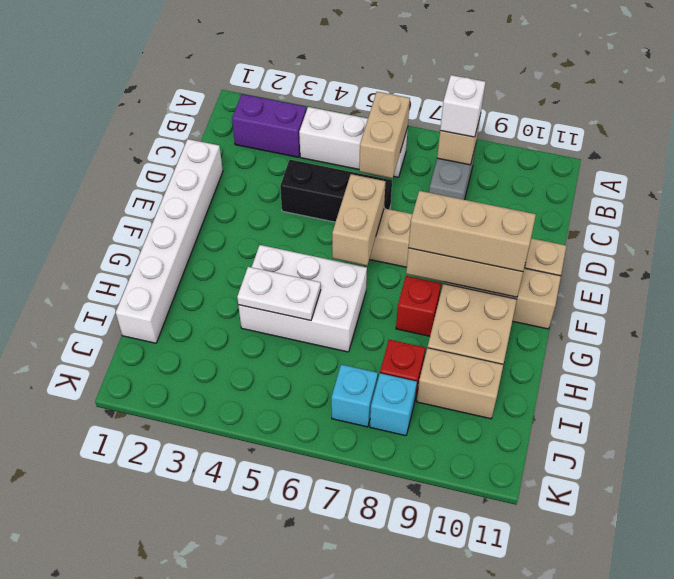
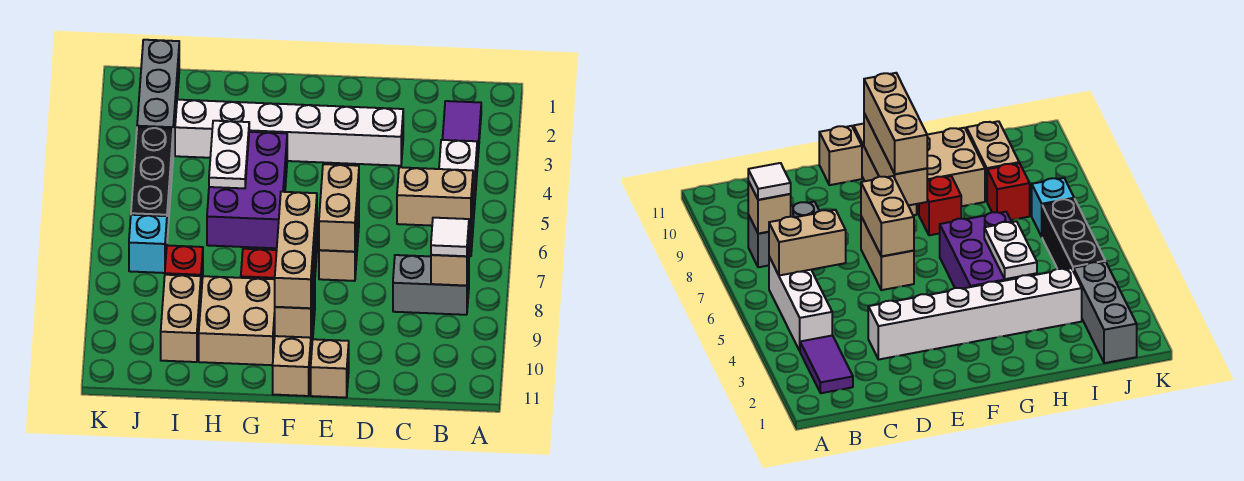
purple 1x2 brick [232,94,307,157] -> purple 1x2 tile [442,101,481,167]
white 1x1 brick [440,75,485,137] -> white 1x1 tile [431,218,469,256]
white 1x6 brick [116,139,223,343] -> white 1x6 brick moved to [175,100,403,166]
black 1x3 brick [280,160,392,222] -> black 1x3 brick moved to [131,127,173,238]
tan 1x2 brick [332,174,386,266] -> tan 1x2 brick turned to [319,164,359,252]
white 2x3 brick [238,245,367,352] -> purple 2x3 brick [207,132,287,248]
none -> grey 1x3 brick [137,40,179,153]
cyan 1x1 brick [370,373,417,436] -> none

